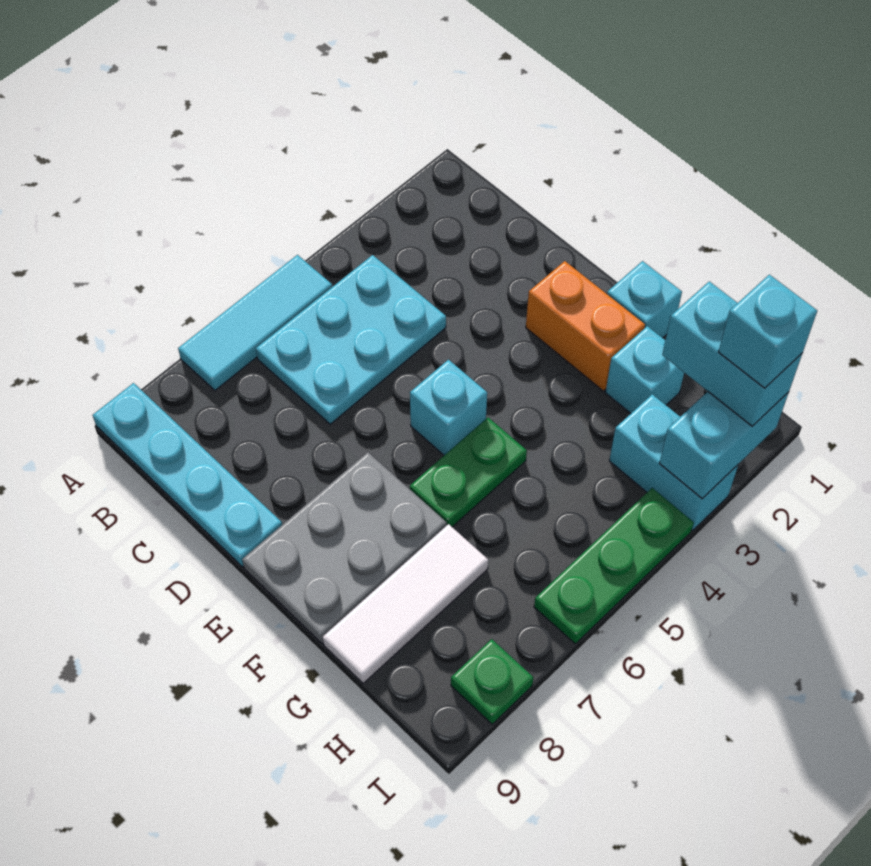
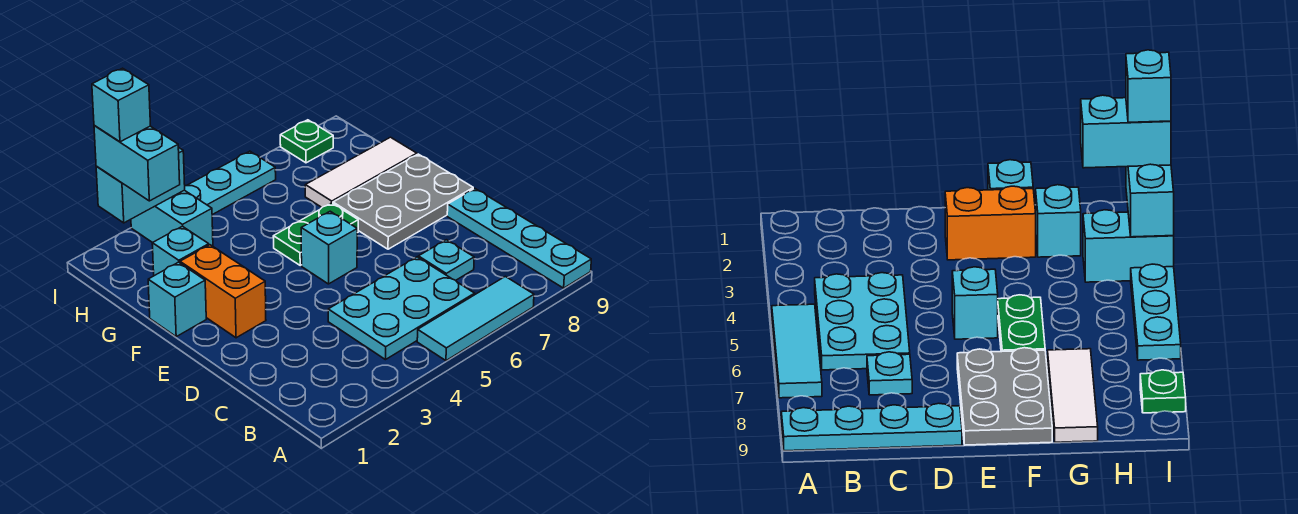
none -> cyan 1x1 plate [418,240,474,280]
green 1x3 plate [534,488,694,644] -> cyan 1x3 plate [185,151,276,215]

